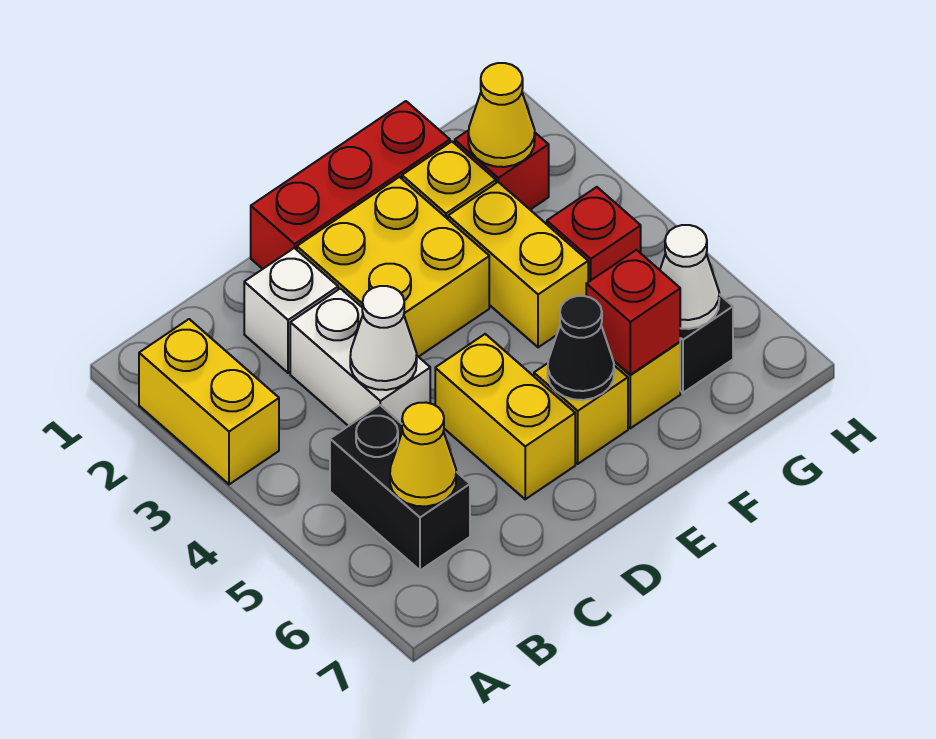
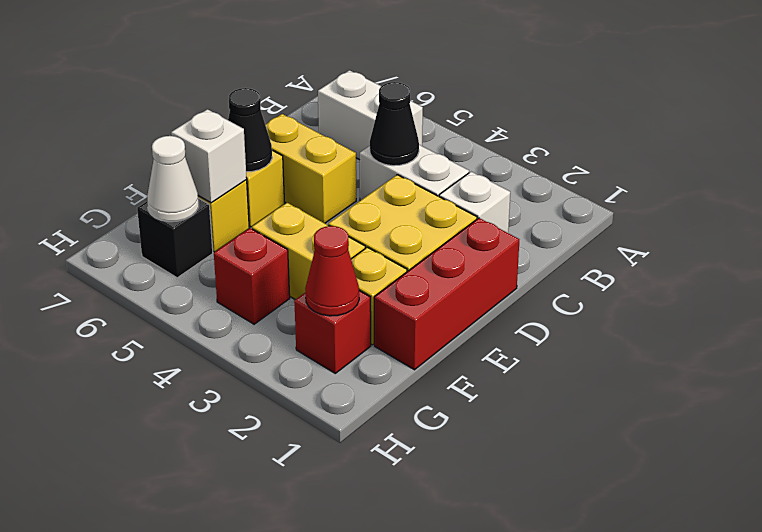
yellow 1x2 brick [139,319,279,484] -> none
black 1x2 brick [330,405,470,570] -> white 1x2 brick [318,70,423,160]
yellow 1x1 cone [390,402,456,506] -> none
white 1x1 cone [350,286,417,390] -> black 1x1 cone [370,82,419,166]
red 1x1 brick [586,250,680,375] -> white 1x1 brick [171,109,247,203]
yellow 1x1 cone [468,63,535,167] -> red 1x1 cone [305,226,359,316]

